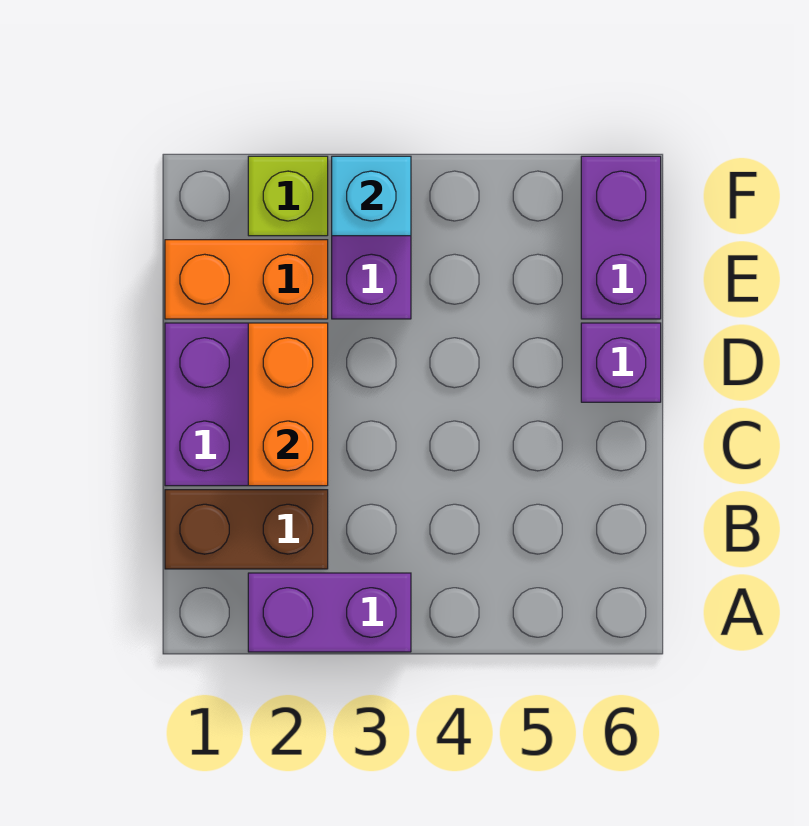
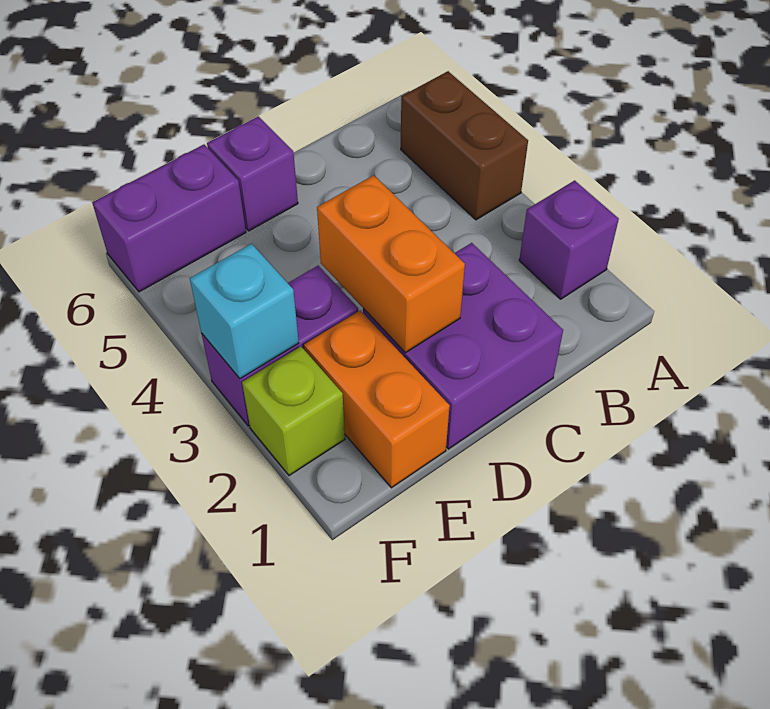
purple 1x2 brick [248,573,411,652] -> purple 1x1 brick [519,181,619,299]
brown 1x2 brick [165,490,328,569] -> brown 1x2 brick moved to [401,71,528,220]
orange 1x2 brick [248,323,328,486] -> orange 1x2 brick turned to [317,175,465,353]

